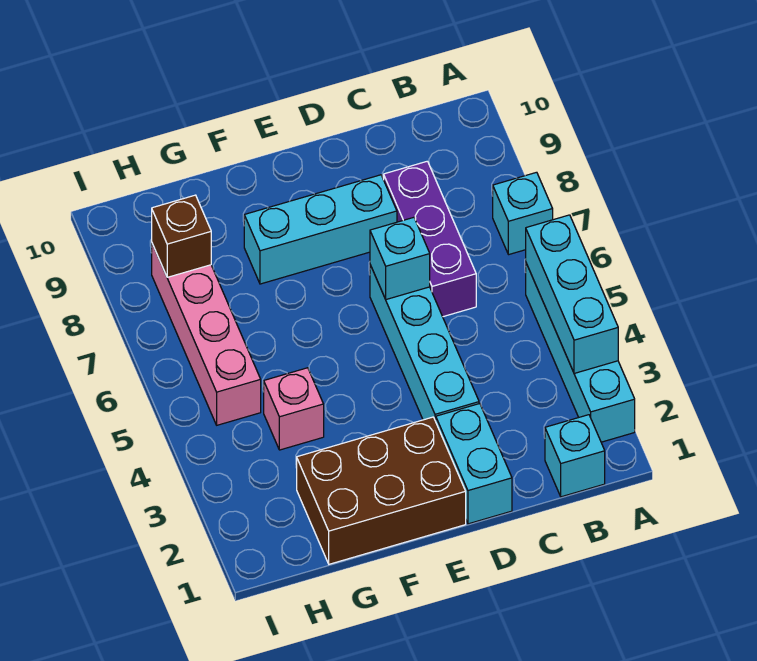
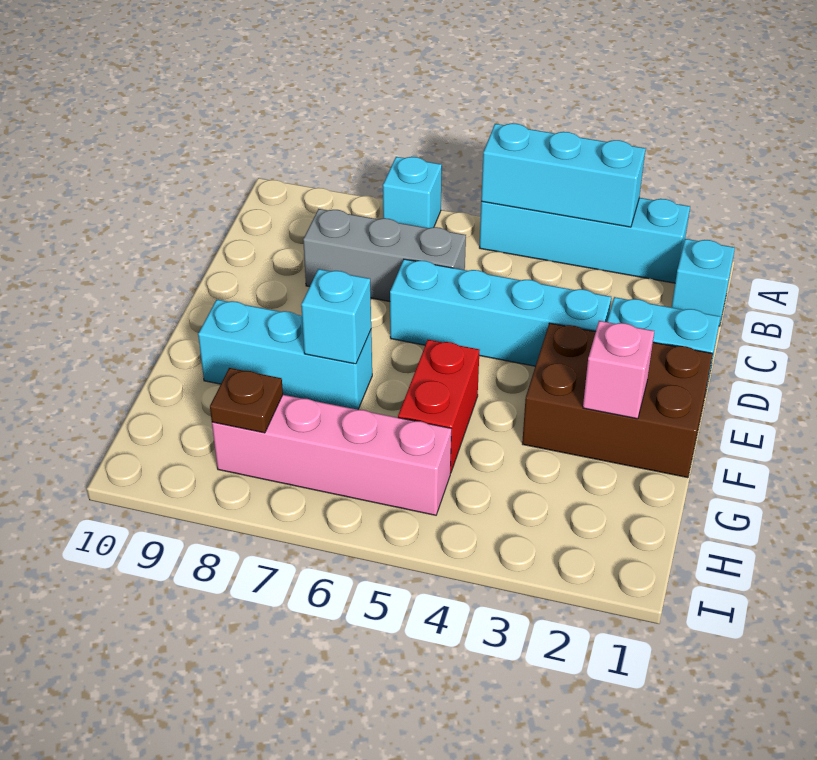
purple 1x3 brick [384,161,476,317] -> grey 1x3 brick [303,209,466,301]
cyan 1x1 brick [370,217,430,299] -> cyan 1x1 brick moved to [301,269,371,364]
cyan 1x3 brick [244,175,397,284] -> cyan 1x3 brick turned to [198,300,372,410]
brown 2x3 brick [297,417,466,564] -> brown 2x3 brick turned to [522,323,713,478]
none -> red 1x2 brick [398,340,480,473]
pink 1x1 brick [264,368,324,450] -> pink 1x1 brick moved to [583,321,654,419]
brown 1x1 brick [152,195,211,277] -> brown 1x1 plate [210,368,283,433]

